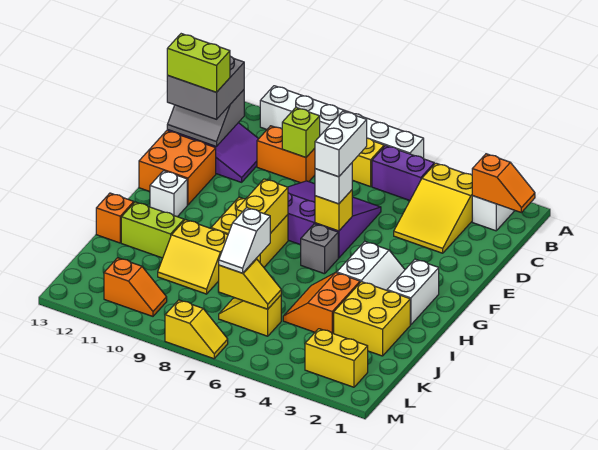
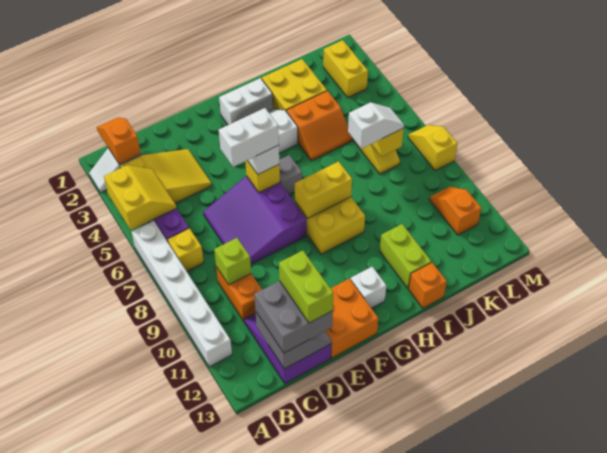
yellow 2x2 slope [158,220,228,294] -> yellow 2x2 slope moved to [104,165,176,230]

